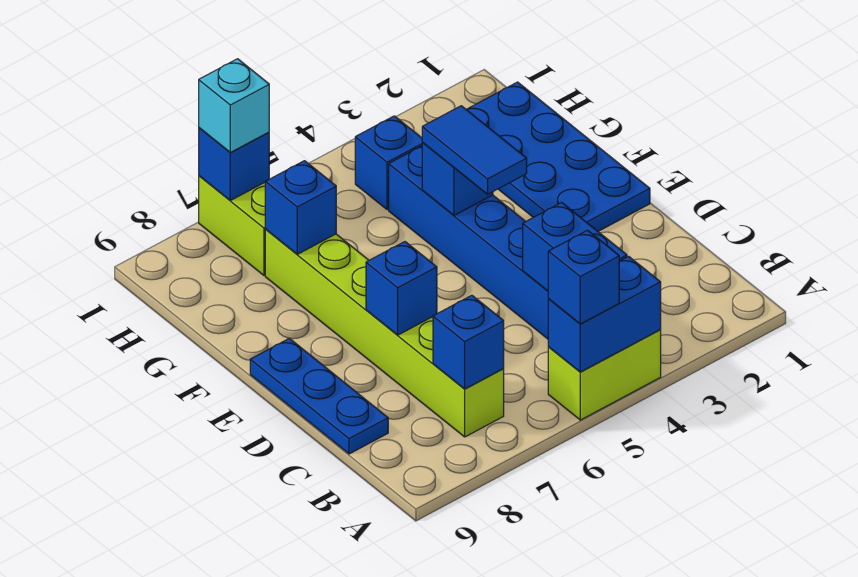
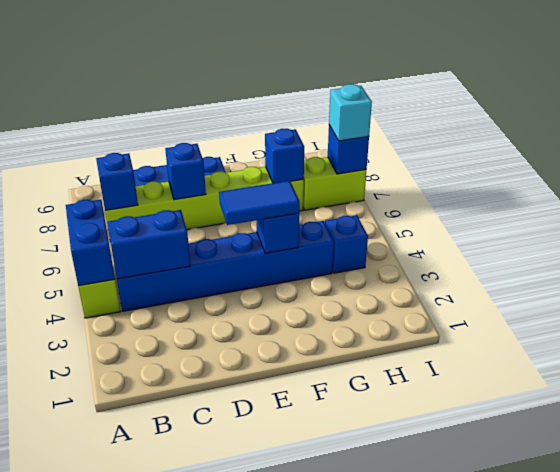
blue 1x1 brick [548,230,619,324] -> none
blue 2x4 plate [466,82,650,231] -> none

